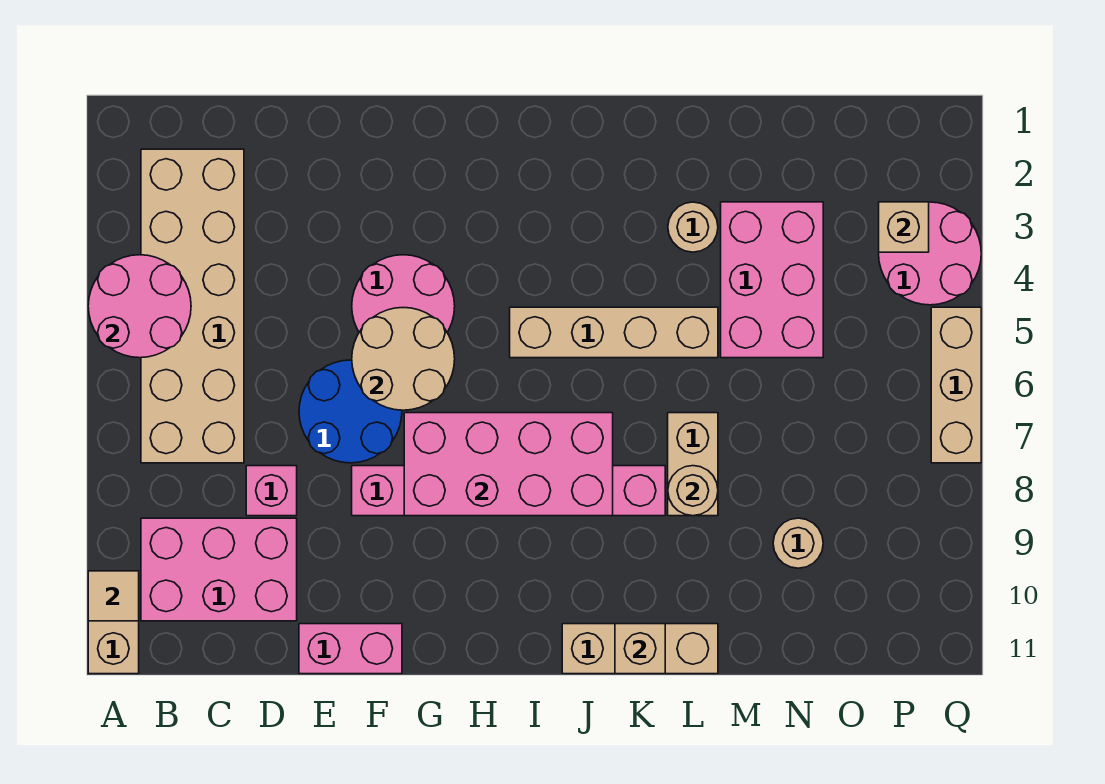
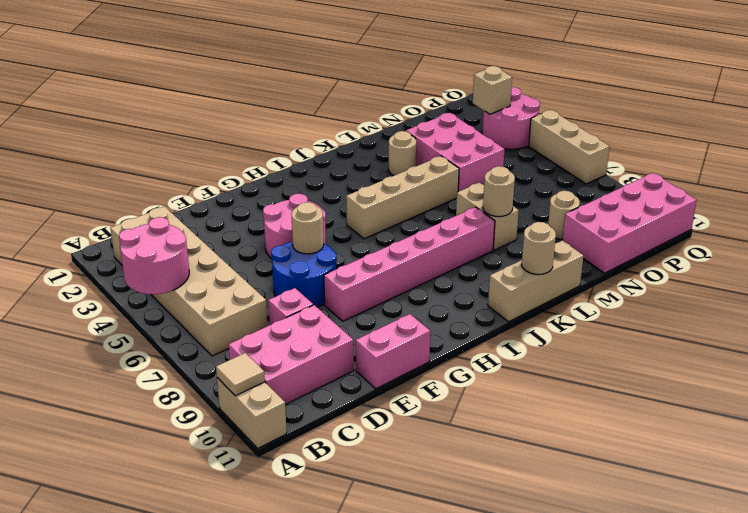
tan 2x2 round brick [352,308,455,410] -> tan 1x1 round brick [291,202,324,254]
pink 2x4 brick [404,413,613,516] -> pink 2x4 brick moved to [563,173,696,273]
tan 1x1 brick [615,624,665,674] -> tan 1x1 round brick [522,222,556,275]

